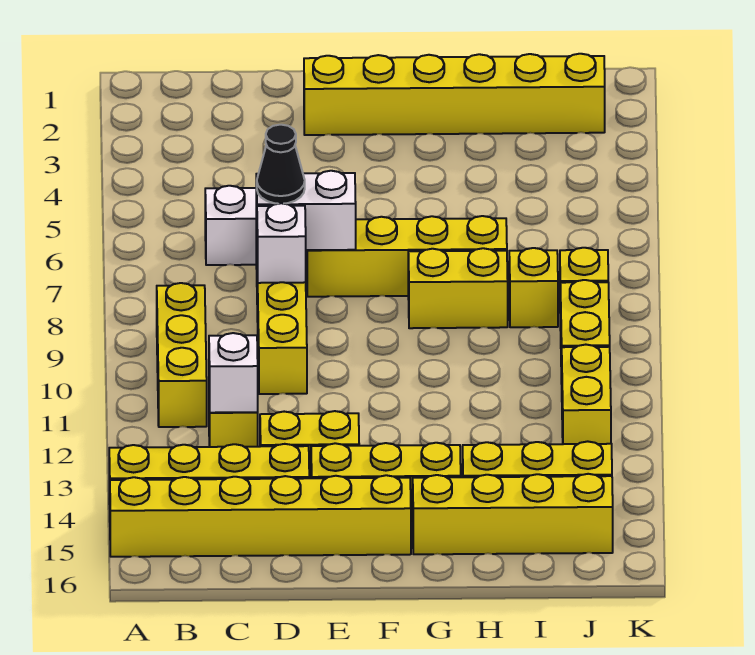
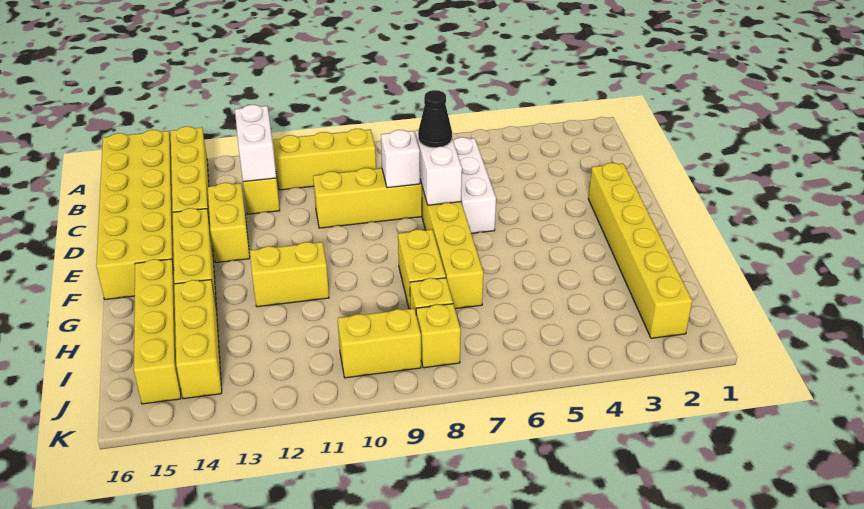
yellow 1x6 brick [110,475,411,557] -> yellow 2x6 brick [96,130,174,300]
white 1x1 brick [209,333,258,413] -> white 1x2 brick [235,105,276,182]
yellow 1x2 brick [562,345,611,444] -> yellow 1x2 brick moved to [250,242,329,307]

